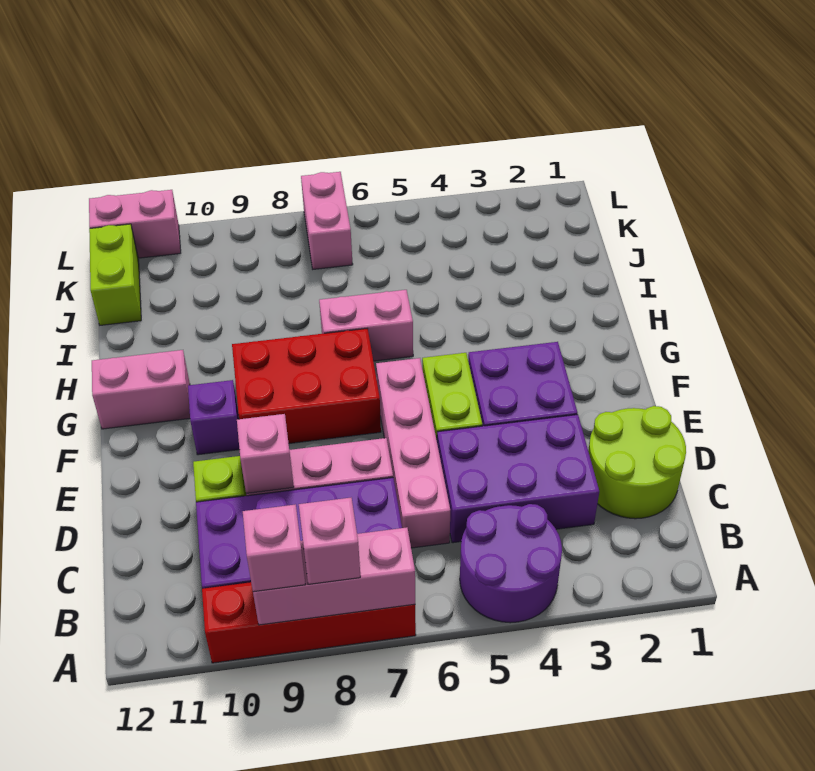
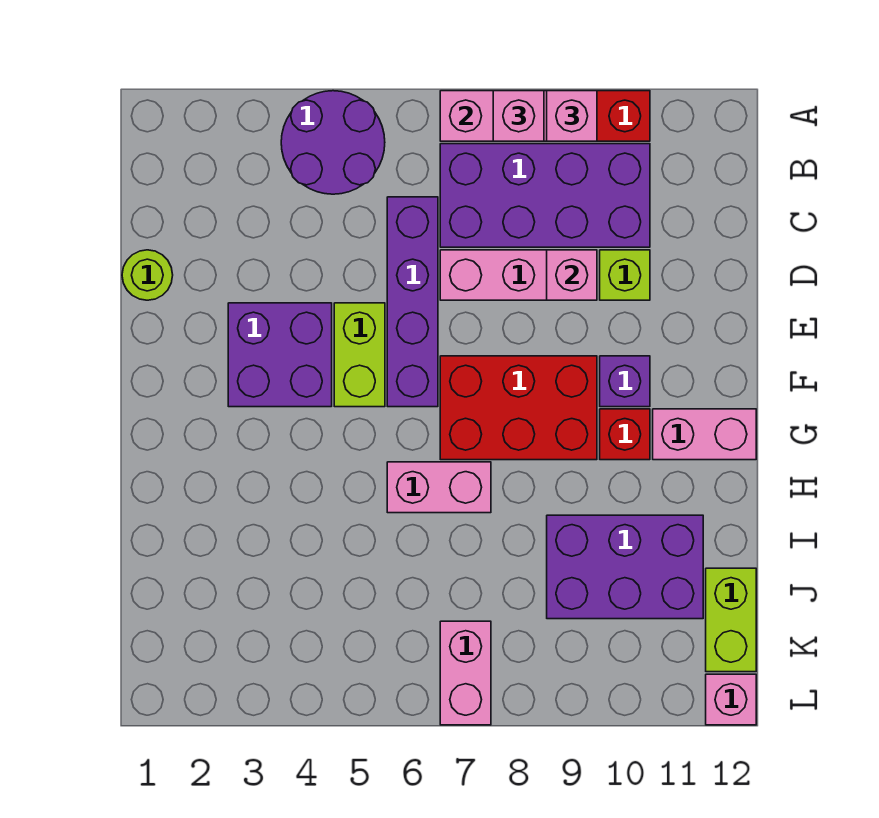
lime 2x2 round brick [588,406,686,519] -> lime 1x1 round brick [122,250,173,300]
purple 2x3 brick [437,415,599,543] -> purple 2x3 brick moved to [547,515,703,619]
pink 1x4 brick [376,358,450,548] -> purple 1x4 brick [387,197,438,407]
none -> red 1x1 brick [600,409,650,460]
pink 1x2 brick [89,190,181,258] -> pink 1x1 brick [706,674,756,725]

